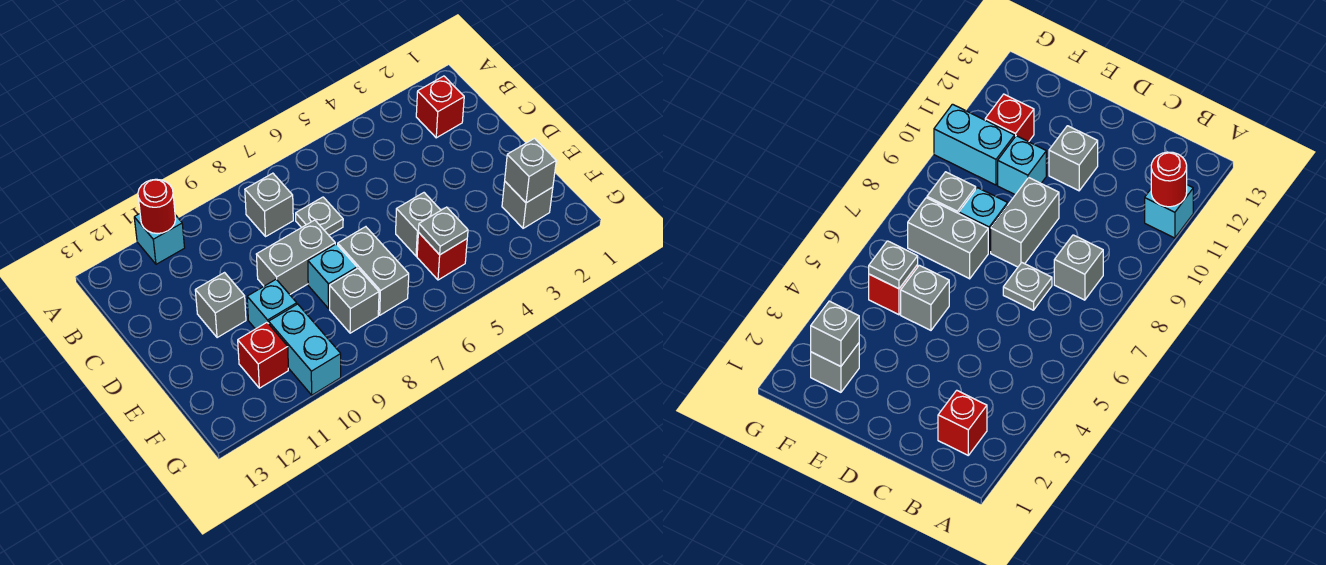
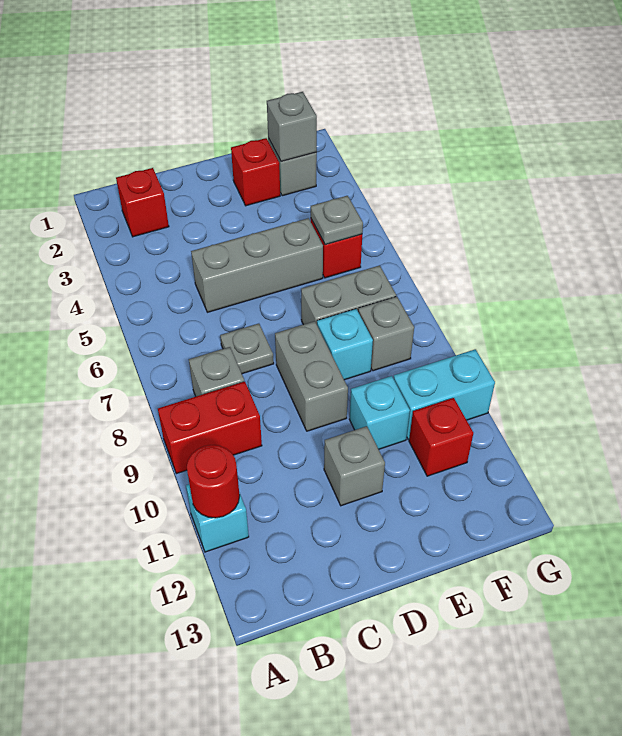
none -> red 1x2 brick [158,381,262,474]
none -> red 1x1 brick [231,138,280,206]
grey 1x1 brick [396,193,441,256] -> grey 1x3 brick [191,218,323,312]

